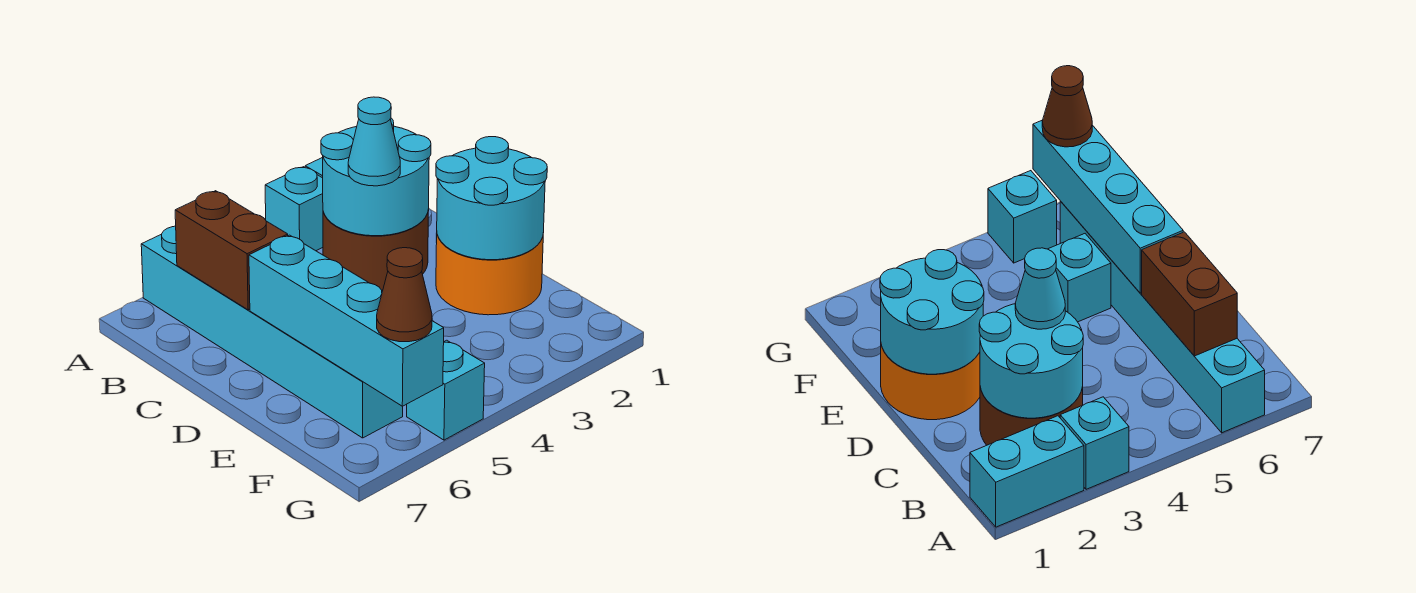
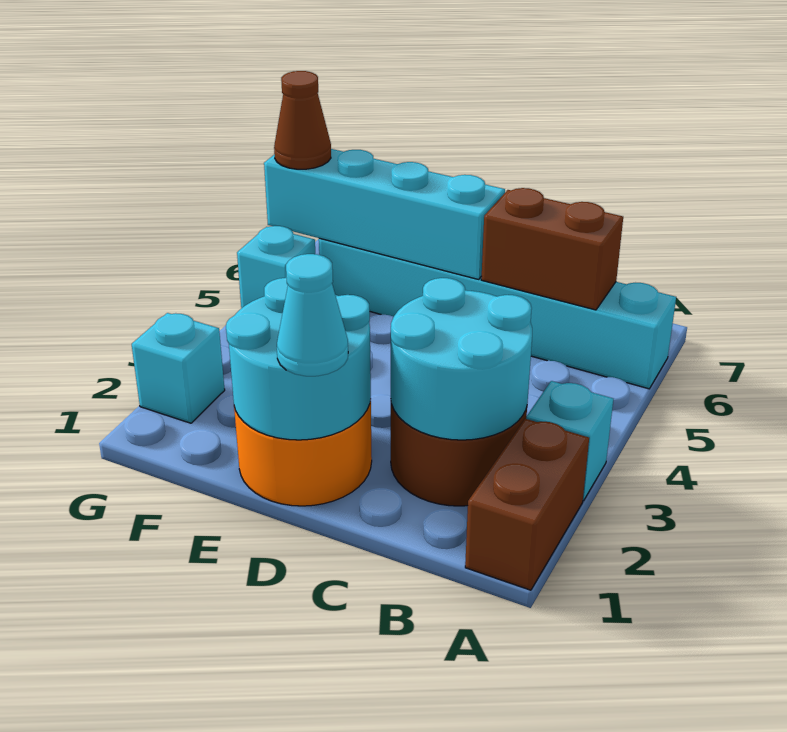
cyan 1x2 brick [970,416,1084,527] -> brown 1x2 brick [465,419,589,590]
cyan 1x1 cone [348,97,400,186] -> cyan 1x1 cone moved to [277,254,348,376]
cyan 1x1 brick [1048,234,1111,322] -> cyan 1x1 brick moved to [132,313,225,423]

